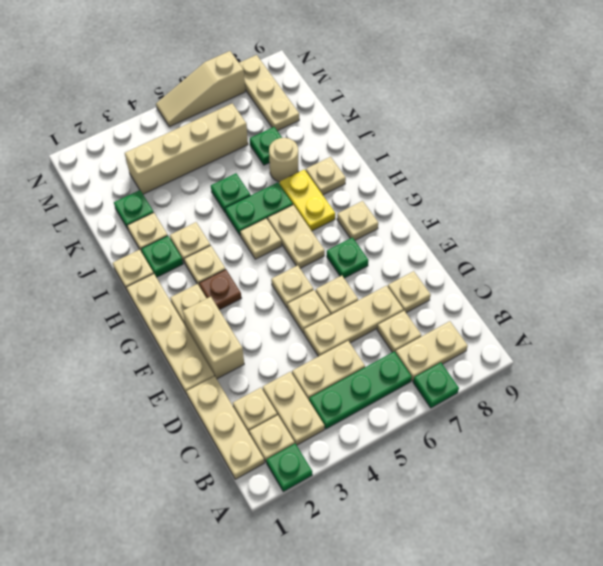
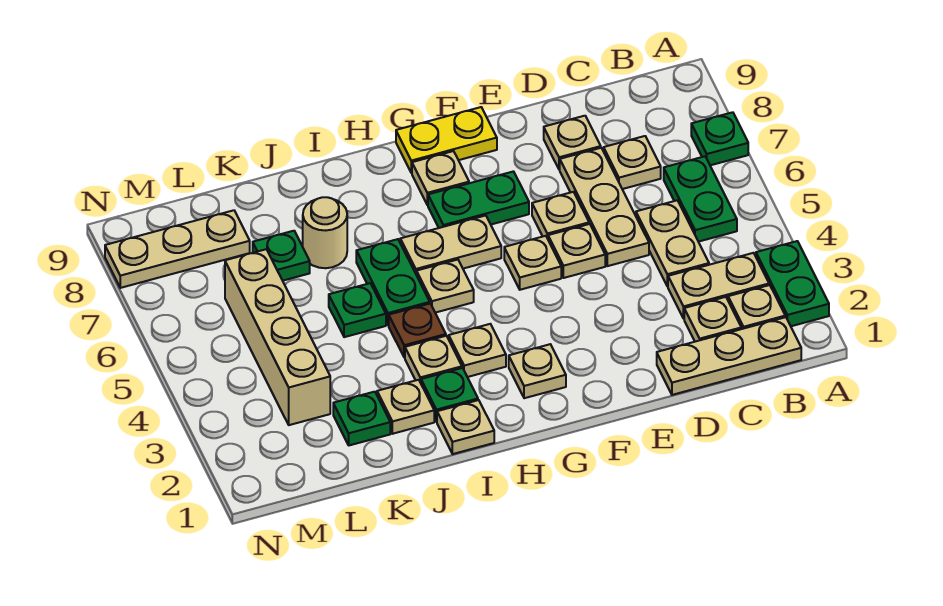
green 1x1 plate [266,444,312,492] -> green 1x2 plate [756,241,829,326]
green 1x3 plate [309,351,412,429] -> green 1x2 plate [664,156,737,242]
tan 1x2 plate [395,321,468,381] -> none
tan 1x4 plate [126,274,214,394] -> none
tan 1x2 brick [183,297,244,379] -> none
green 1x1 plate [327,238,369,278] -> green 1x2 plate [428,171,529,228]
brown 1x1 plate [199,270,241,310] -> brown 1x1 plate moved to [389,304,446,358]
yellow 1x2 plate [279,170,335,231] -> yellow 1x2 plate moved to [396,107,497,173]
tan 1x1 plate [306,157,346,195] -> none
tan 1x3 slope [156,51,245,127] -> none

